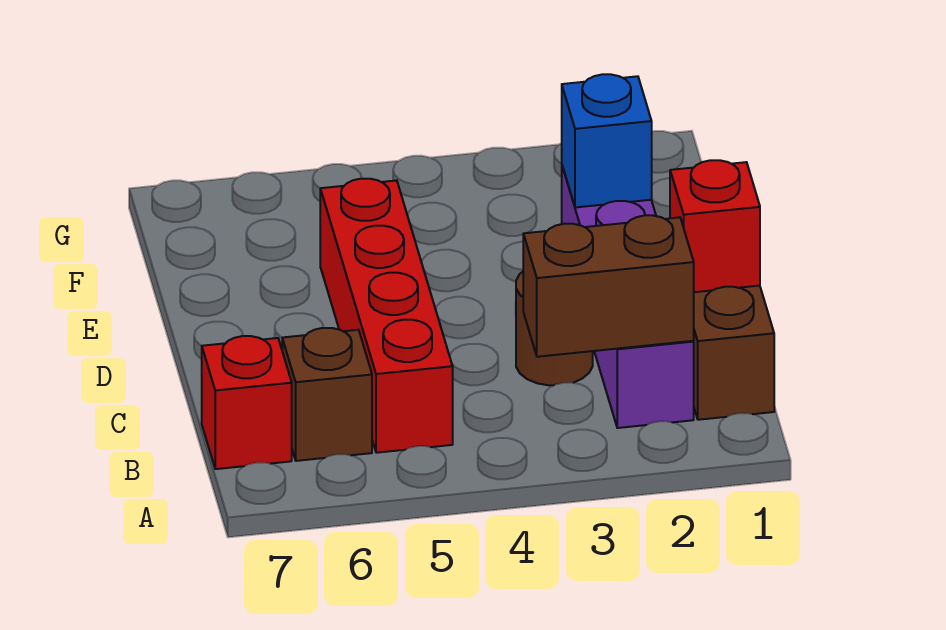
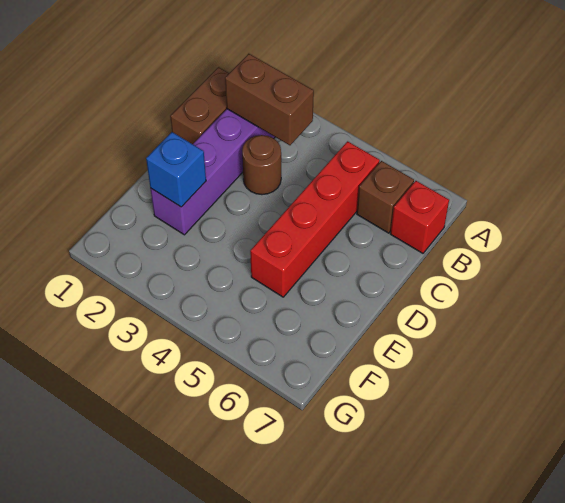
red 1x1 brick [670,160,760,292] -> none

